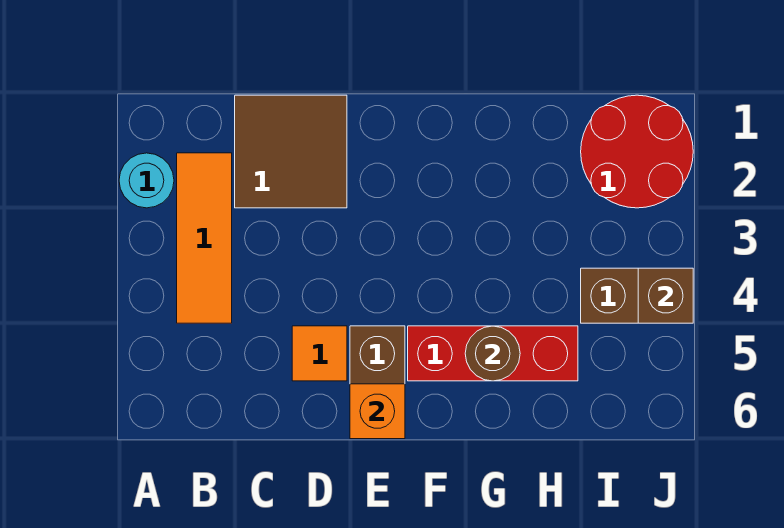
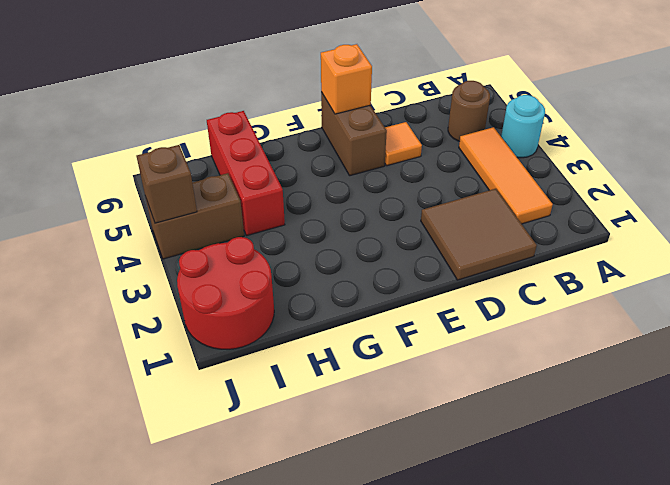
cyan 1x1 round brick [119,153,174,208] -> cyan 1x1 round brick moved to [501,95,545,158]
red 1x3 brick [408,326,578,381] -> red 1x3 brick turned to [207,111,285,236]
brown 1x1 round brick [465,326,520,381] -> brown 1x1 round brick moved to [448,81,490,141]

